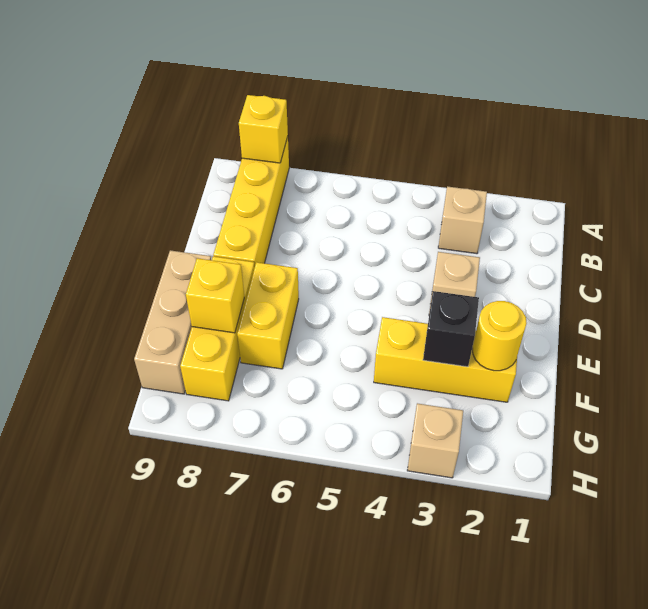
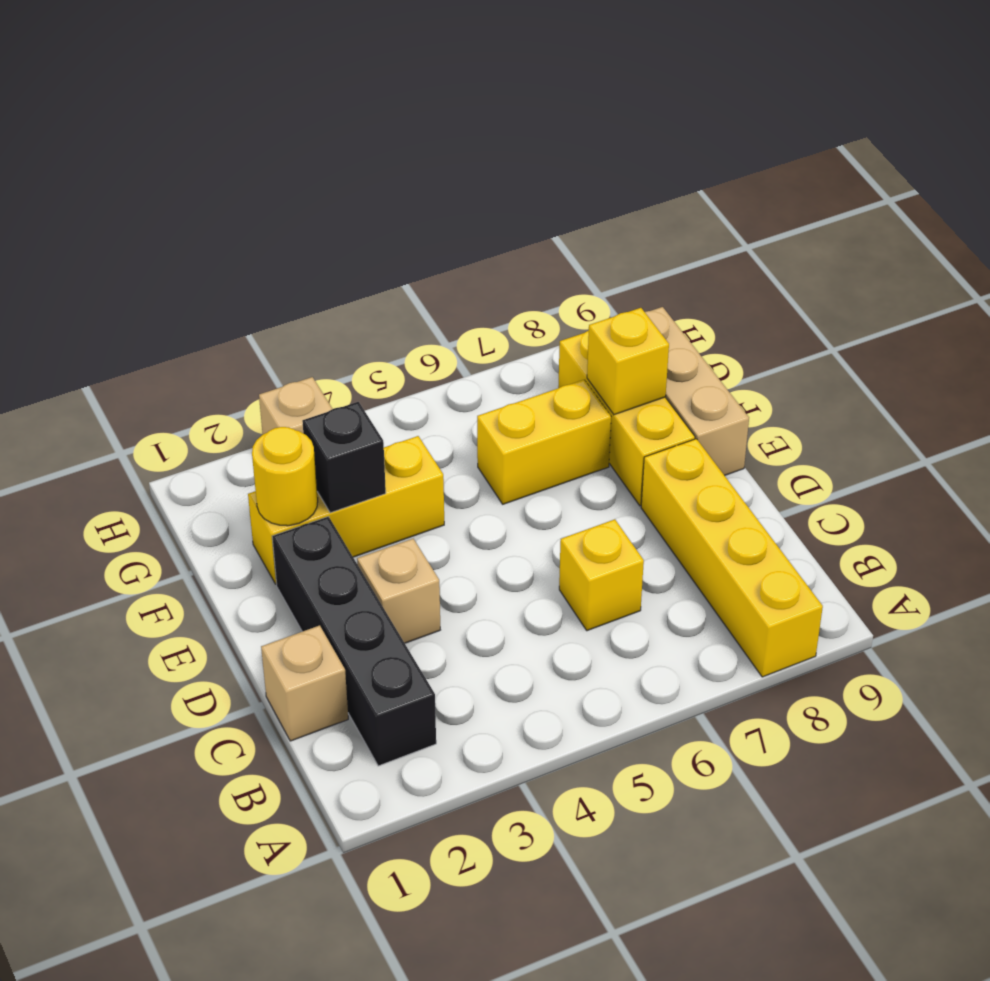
yellow 1x1 brick [239,95,288,163] -> yellow 1x1 brick moved to [559,519,644,631]
none -> black 1x4 brick [272,517,436,766]
tan 1x1 brick [438,186,487,254] -> tan 1x1 brick moved to [261,625,348,741]
yellow 1x2 brick [237,262,299,369] -> yellow 1x2 brick turned to [477,380,611,504]

